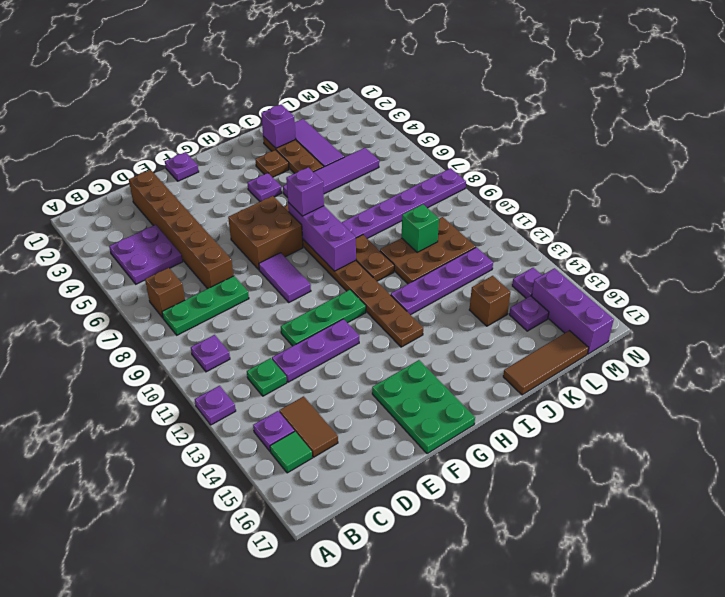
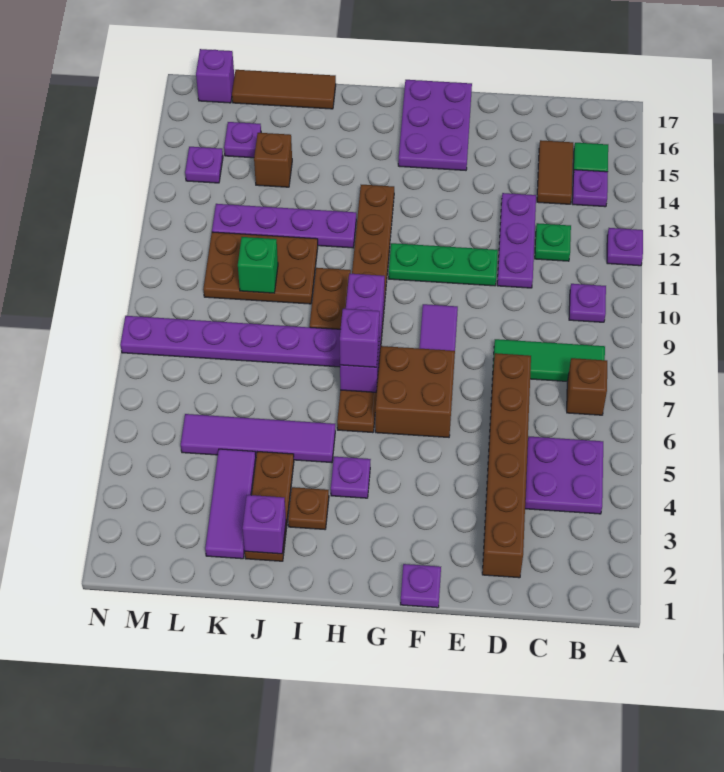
green 1x3 plate [162,276,249,335] -> green 1x3 tile [493,339,605,382]
purple 1x3 plate [272,319,359,382] -> purple 1x3 plate turned to [497,193,536,288]
green 2x3 plate [372,360,475,454] -> purple 2x3 plate [398,80,472,170]
purple 1x3 brick [532,268,614,354] -> purple 1x1 brick [196,49,234,103]

